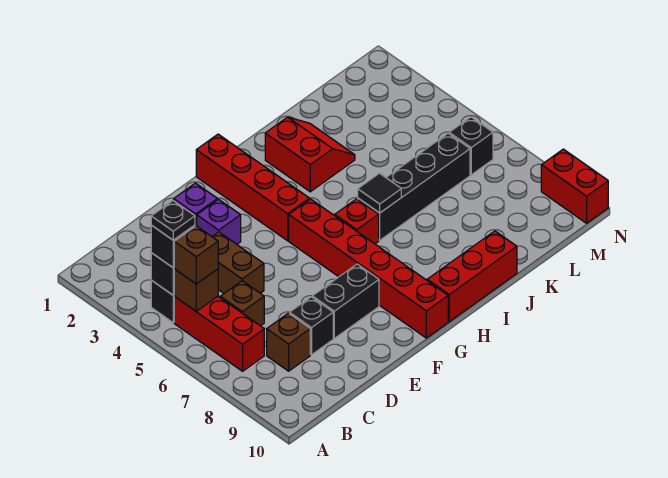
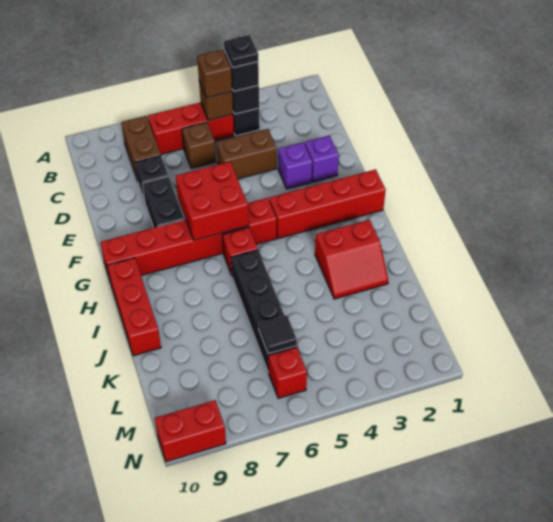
brown 1x1 brick [267,313,310,371] -> brown 1x2 brick [121,116,161,181]
none -> red 2x2 brick [176,162,249,240]
black 1x1 tile [358,173,401,213] -> black 1x1 tile moved to [259,315,297,354]
black 1x1 brick [449,117,493,175] -> red 1x1 brick [268,347,307,398]

